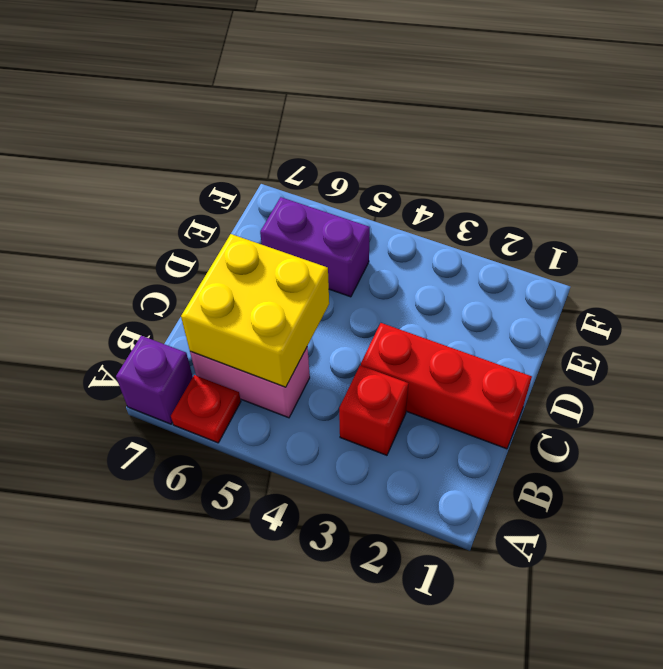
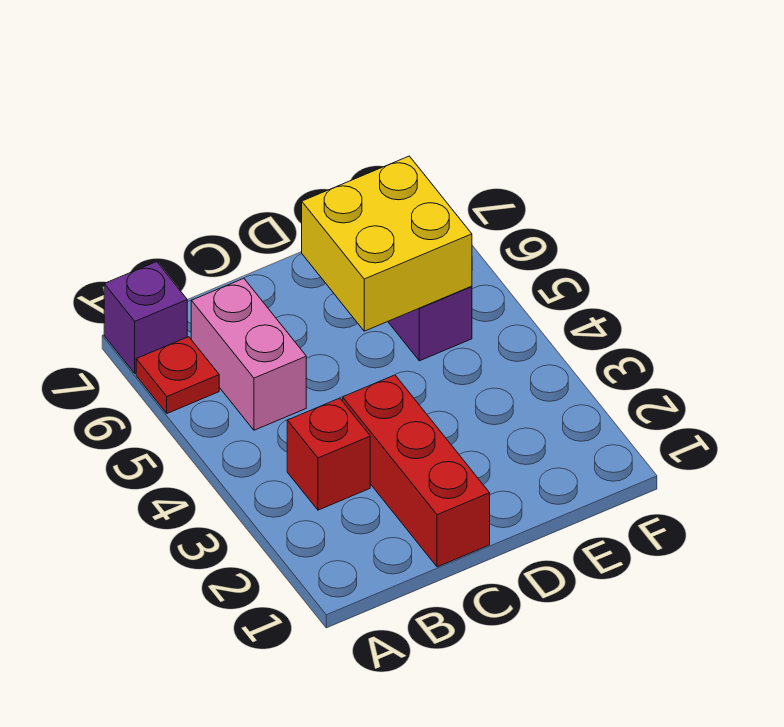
yellow 2x2 brick [181,234,329,387] -> yellow 2x2 brick moved to [302,156,472,331]

